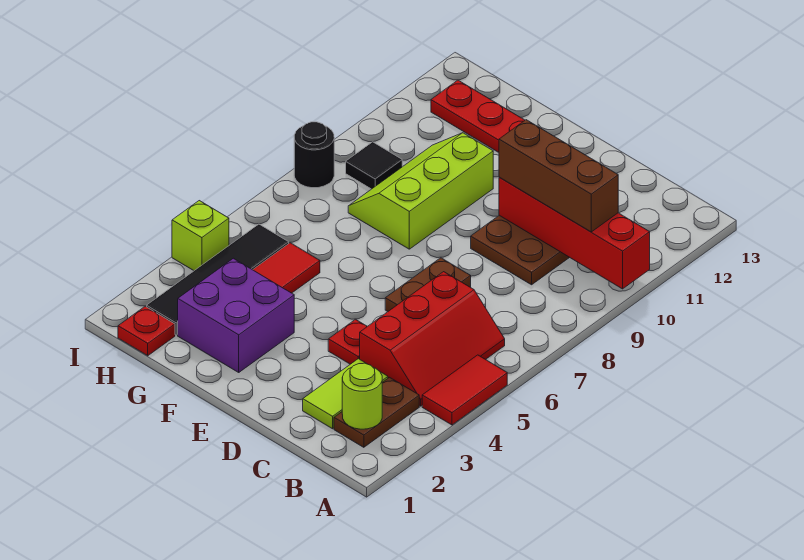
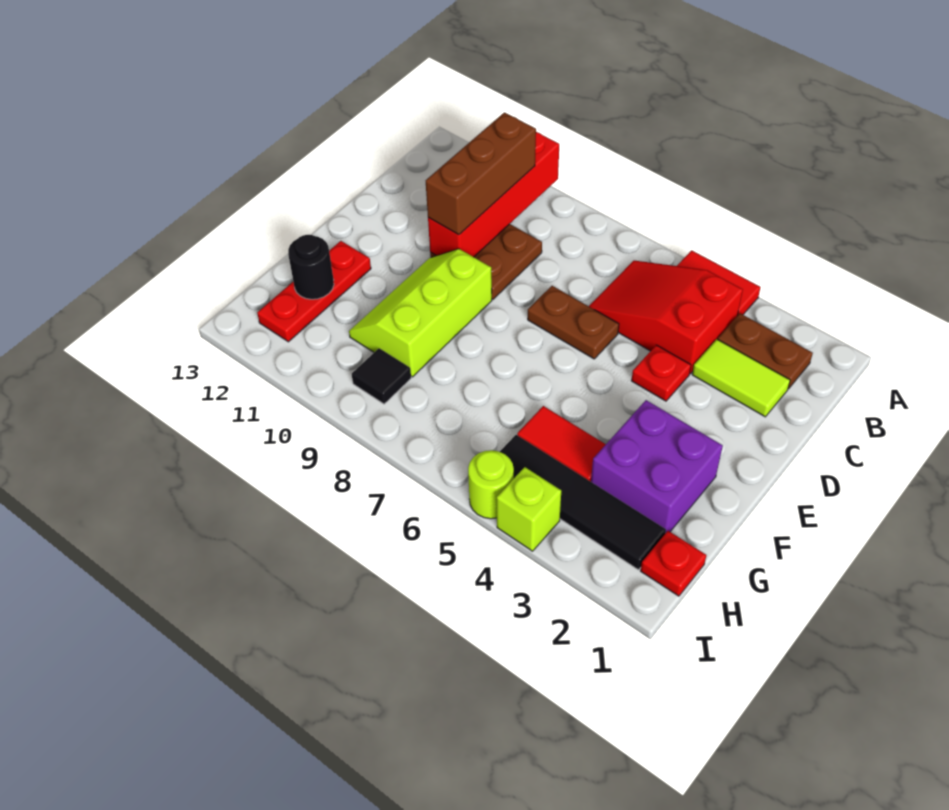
lime 1x1 round brick [342,363,382,429] -> lime 1x1 round brick moved to [468,450,514,519]
red 2x3 slope [360,272,505,406] -> red 2x3 slope turned to [589,261,743,374]
lime 2x3 slope [348,133,493,249] -> lime 2x3 slope turned to [349,249,492,377]
black 1x1 round brick [294,122,334,188] -> black 1x1 round brick moved to [288,235,334,299]

